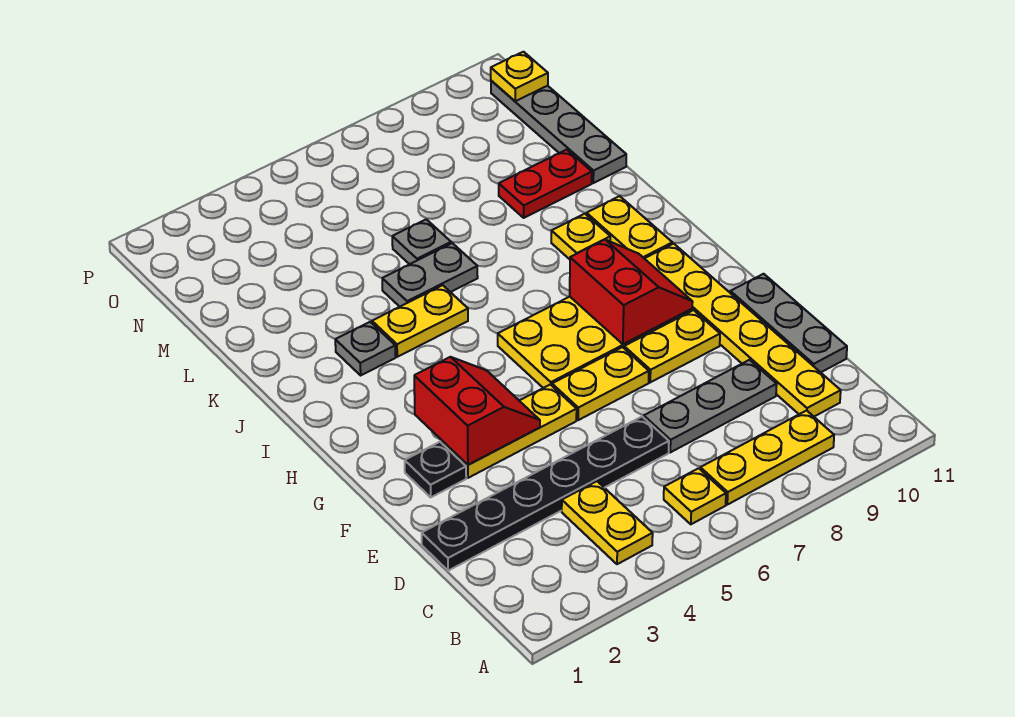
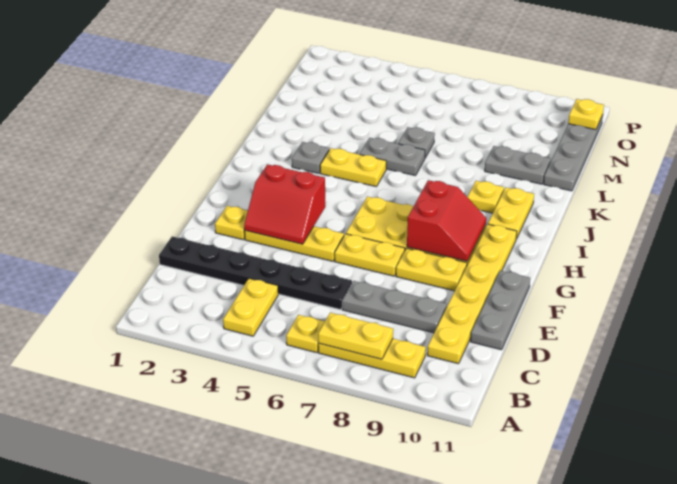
none -> yellow 1x2 plate [318,313,393,359]
black 1x1 plate [405,442,466,497] -> yellow 1x1 plate [215,206,248,240]
red 2x2 slope [414,357,540,465] -> red 2x2 slope turned to [244,164,325,244]
red 1x2 plate [499,150,592,218] -> grey 1x2 plate [485,146,551,184]

